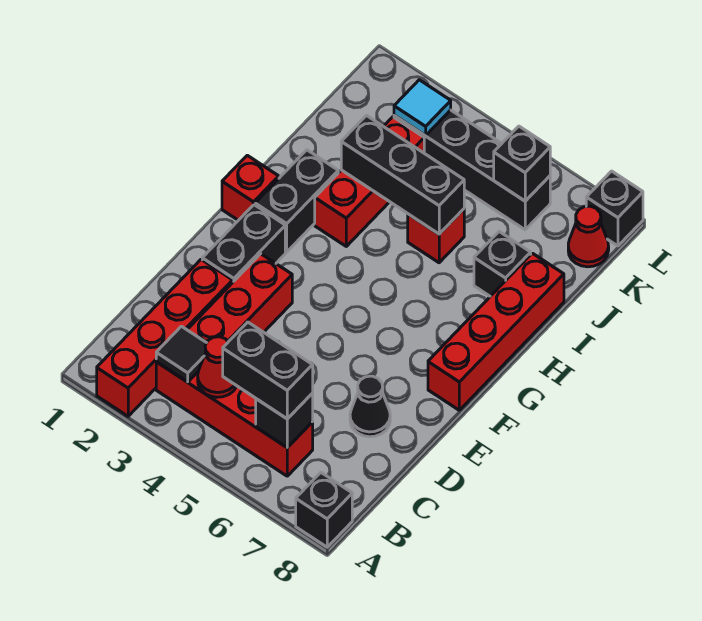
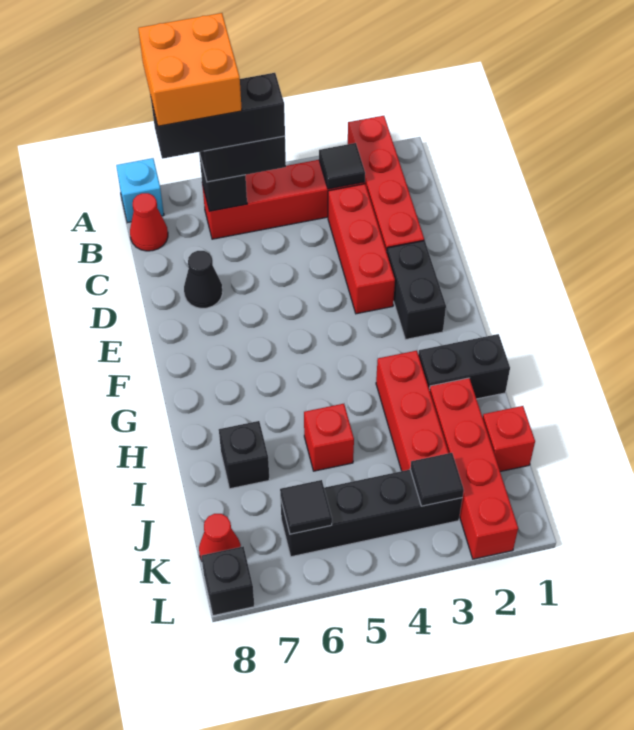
none -> orange 2x2 brick [138,13,242,126]
black 1x1 brick [296,473,352,547] -> cyan 1x1 brick [116,158,164,223]
red 1x1 cone [198,337,237,397] -> red 1x1 cone moved to [130,193,168,251]
red 1x4 brick [428,253,564,410] -> red 1x4 brick moved to [429,378,518,559]
red 1x1 brick [222,155,279,220] -> red 1x1 brick moved to [483,406,535,472]
black 1x2 brick [255,150,338,252] -> black 1x2 brick turned to [418,334,510,399]
black 1x3 brick [341,116,464,234] -> black 1x3 brick moved to [151,73,285,159]
cyan 1x1 tile [394,80,451,136] -> black 1x1 tile [410,453,464,506]
black 1x1 brick [494,126,550,201] -> black 1x1 tile [280,480,332,534]

